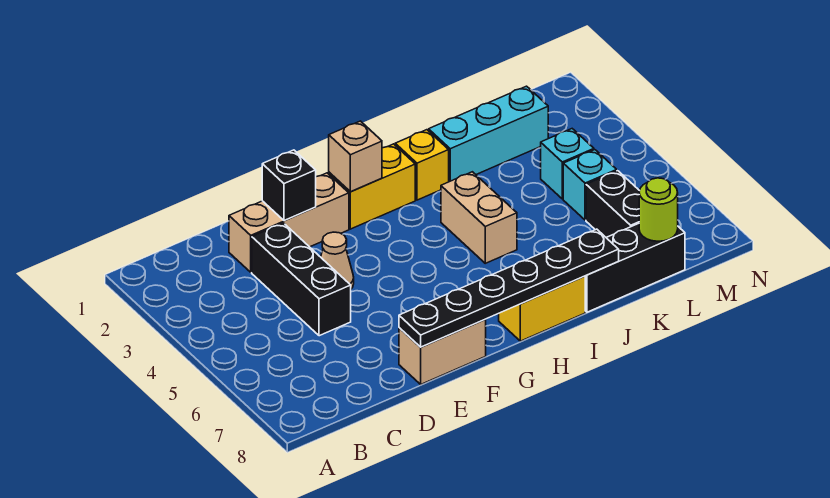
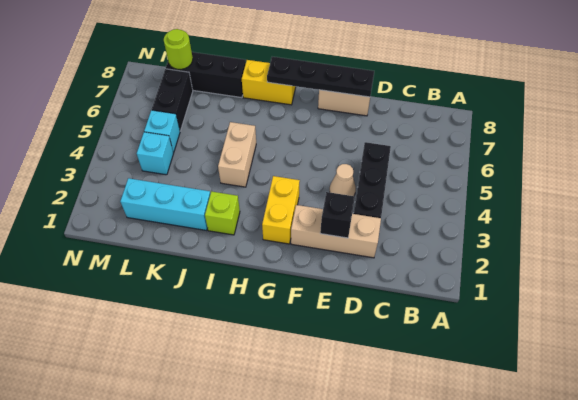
black 1x6 plate [399,229,619,347] -> black 1x4 plate [267,57,374,97]
yellow 1x2 brick [329,144,415,229] -> yellow 1x2 brick turned to [262,176,300,244]
tan 1x1 brick [329,121,382,192] -> none
yellow 1x1 brick [395,130,449,200] -> lime 1x1 brick [205,191,240,235]

